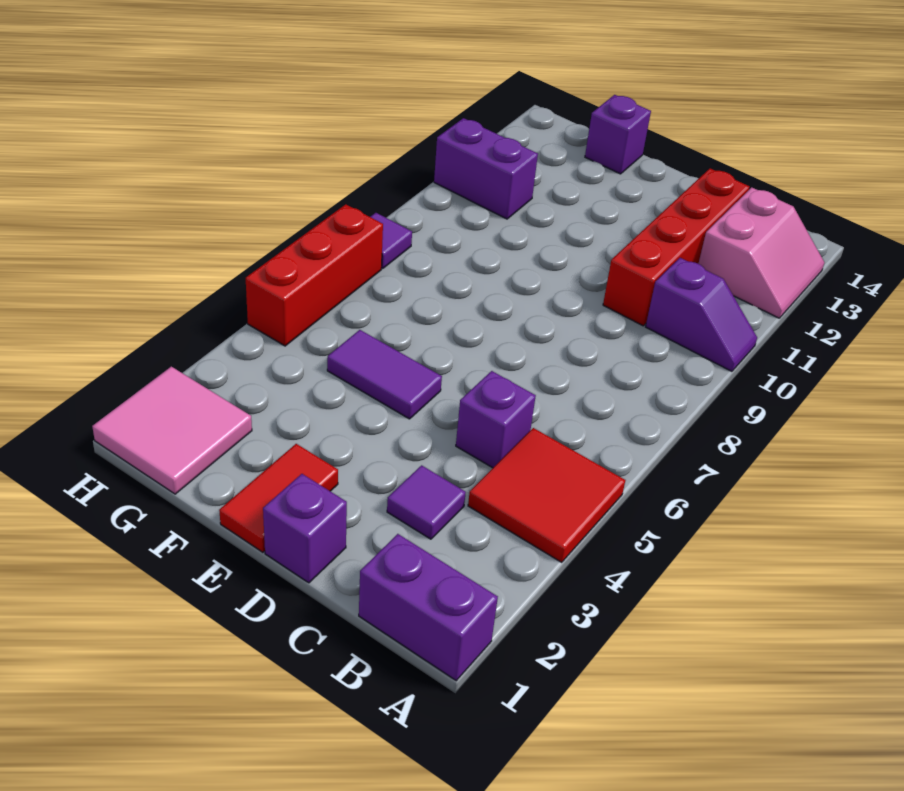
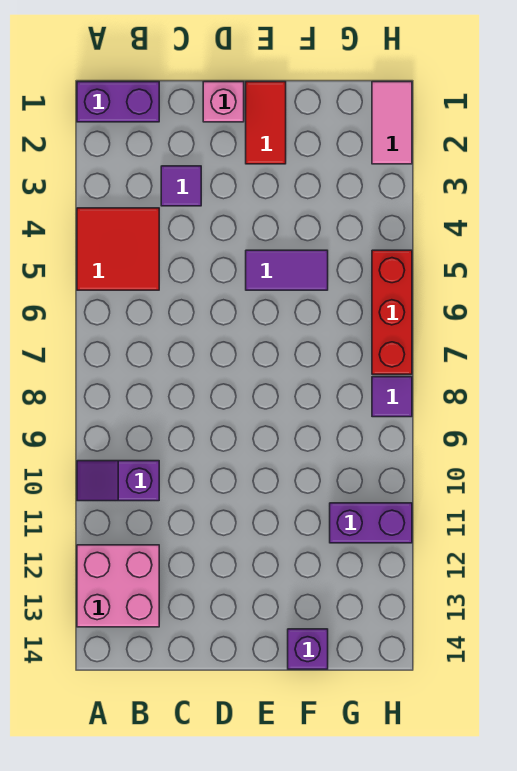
pink 2x2 slope [698,187,825,318] -> pink 2x2 brick [77,545,159,627]
purple 1x1 brick [456,371,536,468] -> none
red 1x4 brick [603,168,750,326] -> none
purple 1x1 brick [263,474,347,583] -> pink 1x1 brick [203,82,244,122]
pink 2x2 tile [92,367,252,494] -> pink 1x2 tile [372,82,412,164]

